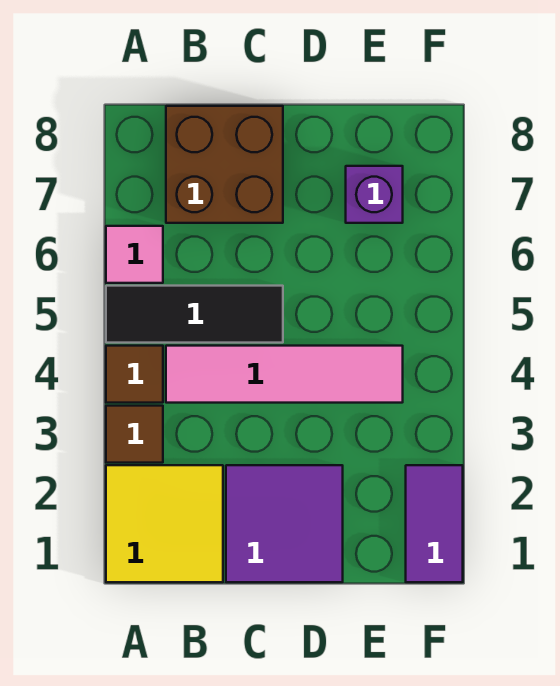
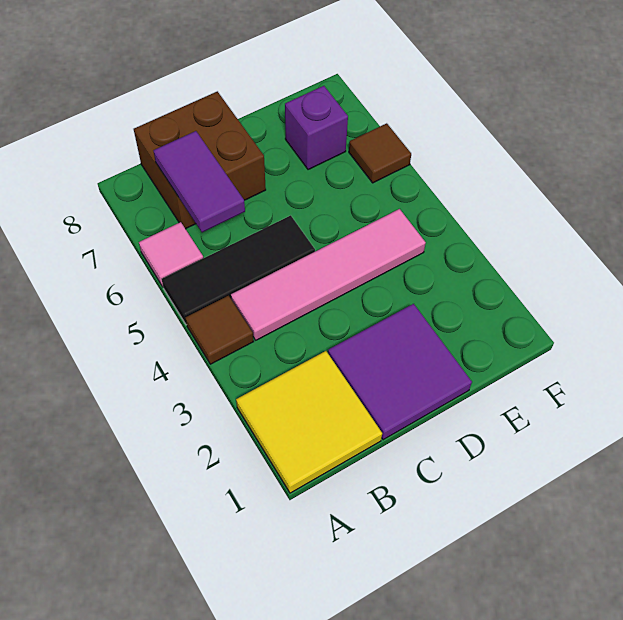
brown 1x1 tile [106,406,163,463] -> brown 1x1 tile moved to [349,123,411,183]
purple 1x2 tile [406,465,463,582] -> purple 1x2 tile moved to [153,131,245,232]

